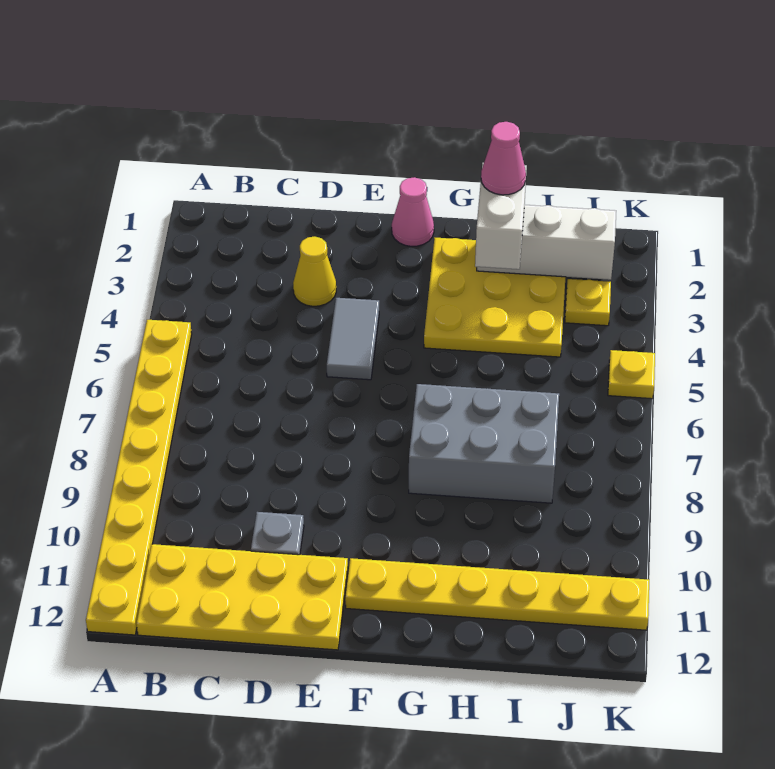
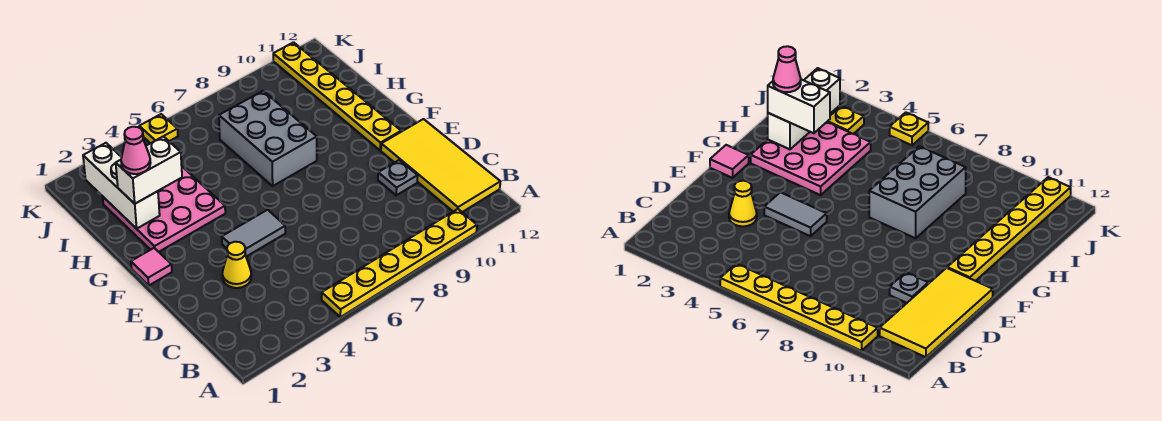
yellow 1x8 plate [86,320,192,635] -> yellow 1x6 plate [322,209,477,317]
yellow 2x4 plate [136,544,348,650] -> yellow 2x4 tile [381,119,500,212]
pink 1x1 cone [392,177,434,246] -> pink 1x1 tile [131,248,172,285]
yellow 3x3 plate [424,238,565,357] -> pink 3x3 plate [103,167,225,252]

